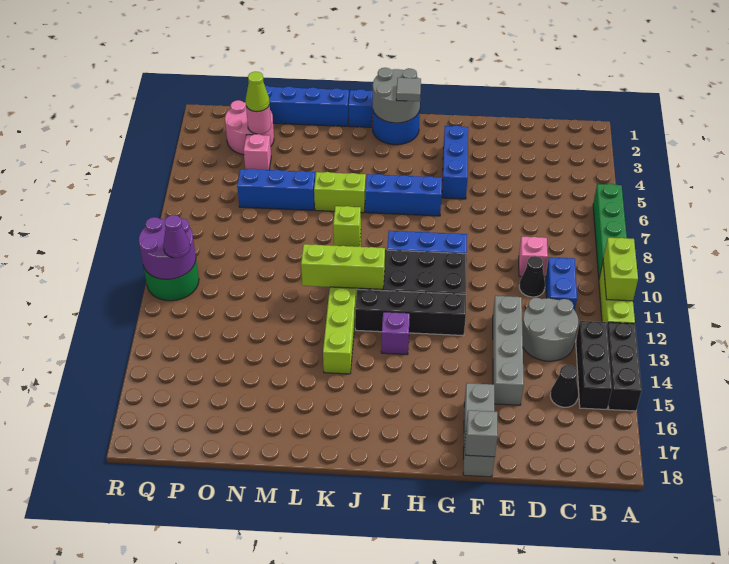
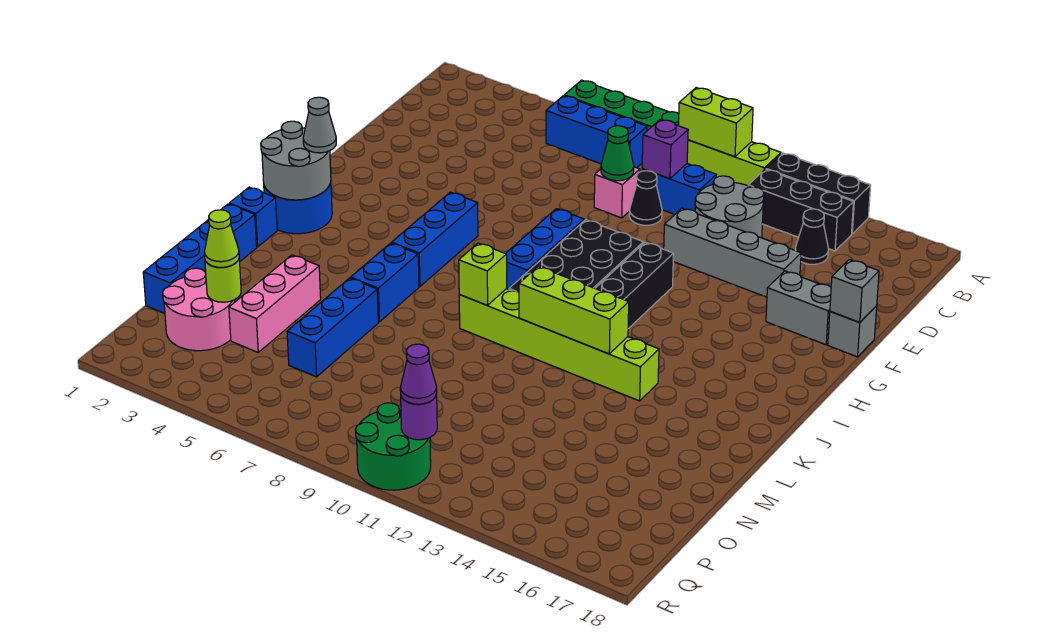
none -> green 1x1 cone [601,126,634,181]
blue 1x3 brick [442,125,468,199] -> blue 1x3 brick moved to [546,96,647,168]
grey 1x1 tile [396,78,421,101] -> grey 1x1 cone [303,97,336,153]
purple 1x1 brick [381,312,410,355] -> purple 1x1 brick moved to [642,119,688,179]
lime 1x3 brick [301,244,385,289] -> lime 1x3 brick turned to [519,266,629,354]
lime 1x2 brick [314,172,366,213] -> blue 1x2 brick [351,243,419,322]
pink 1x1 round brick [246,105,271,134] -> lime 1x1 round brick [205,259,241,302]
pink 1x1 brick [244,134,271,170] -> pink 1x3 brick [229,255,321,352]
purple 2x2 round brick [139,217,196,279] -> purple 1x1 round brick [401,394,437,440]

